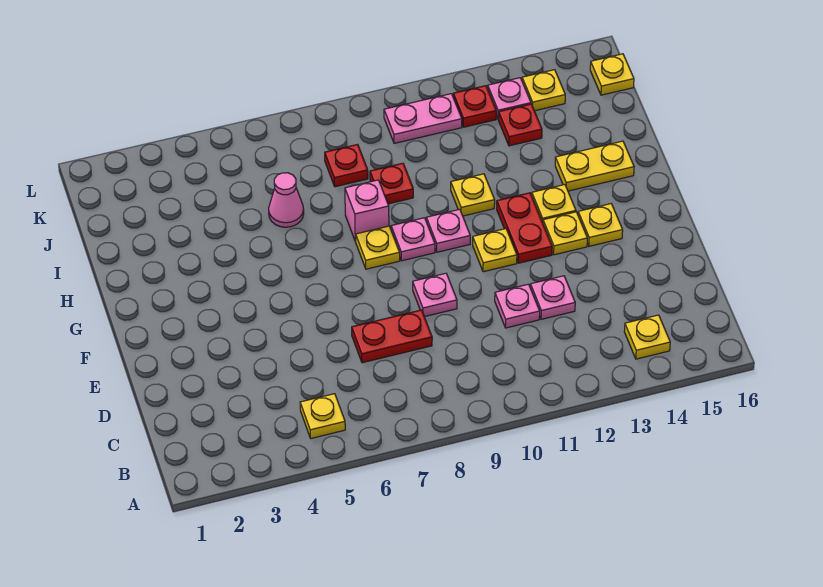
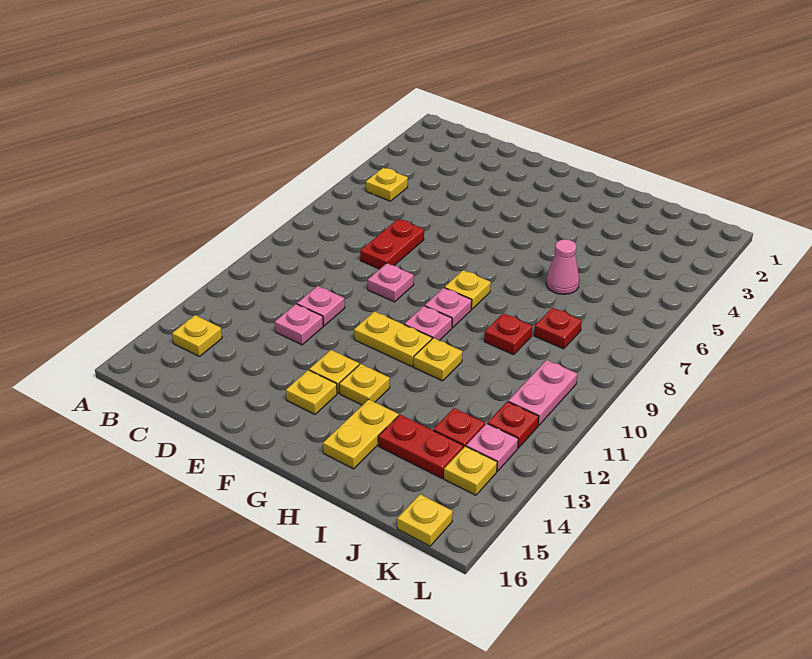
yellow 1x1 plate [473,229,517,272] -> yellow 1x2 plate [354,311,432,367]
red 1x2 plate [497,193,552,263] -> red 1x2 plate moved to [378,415,463,478]
pink 1x1 brick [345,180,389,241] -> none

